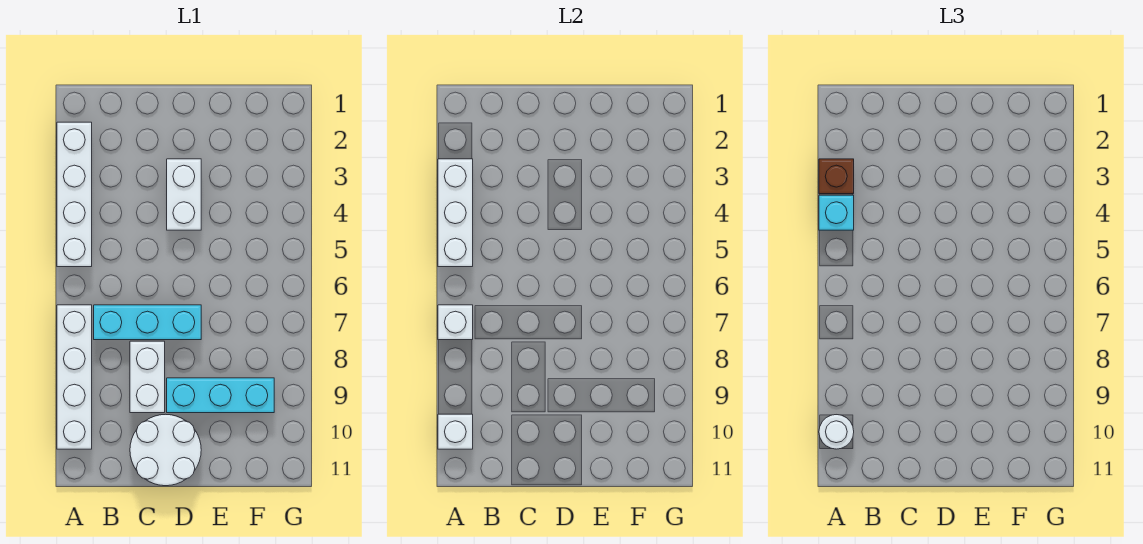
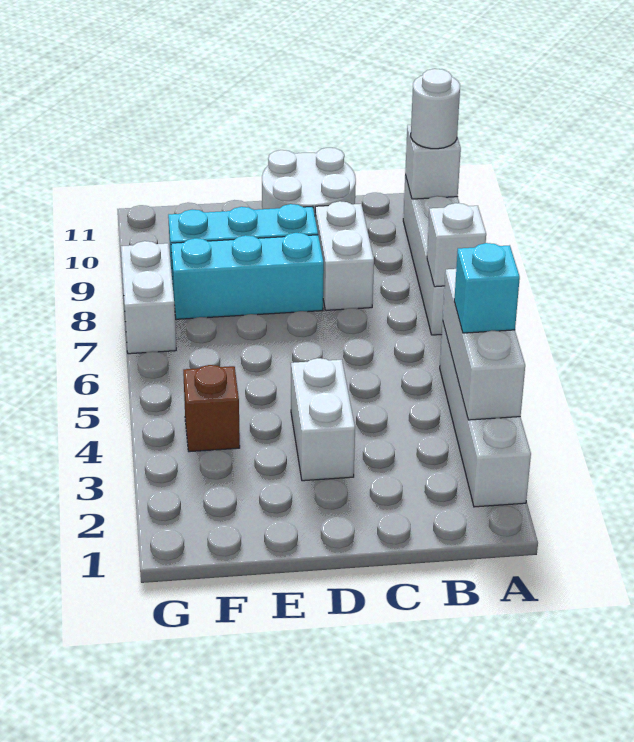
brown 1x1 brick [819,159,854,194] -> brown 1x1 brick moved to [183,365,240,452]
cyan 1x3 brick [94,305,201,340] -> cyan 1x3 brick moved to [171,233,324,319]
none -> white 1x2 brick [121,241,176,354]

